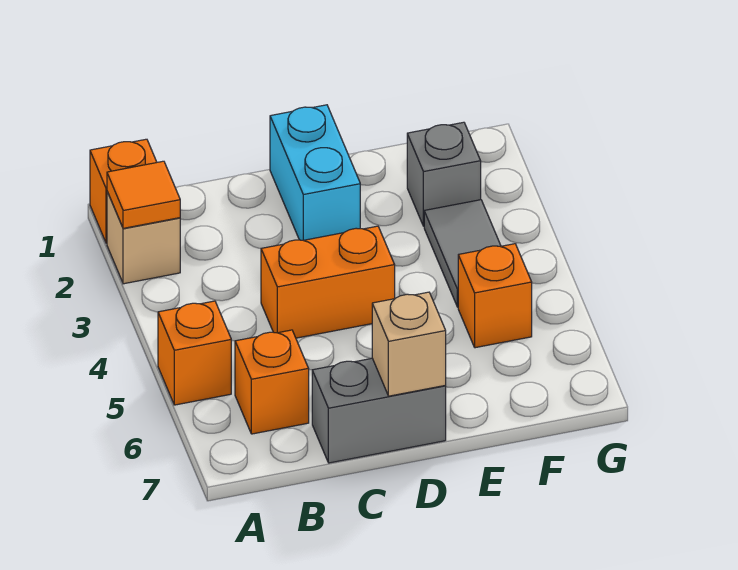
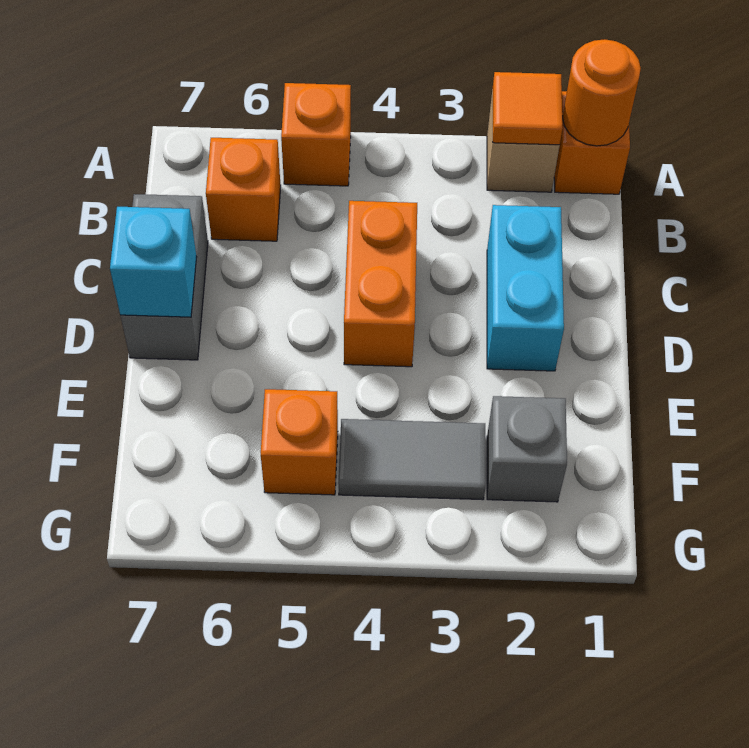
none -> orange 1x1 round brick [562,39,641,146]
cyan 1x2 brick [270,105,360,240] -> cyan 1x2 brick turned to [487,205,564,371]
tan 1x1 brick [372,292,446,396] -> cyan 1x1 brick [110,207,197,317]

